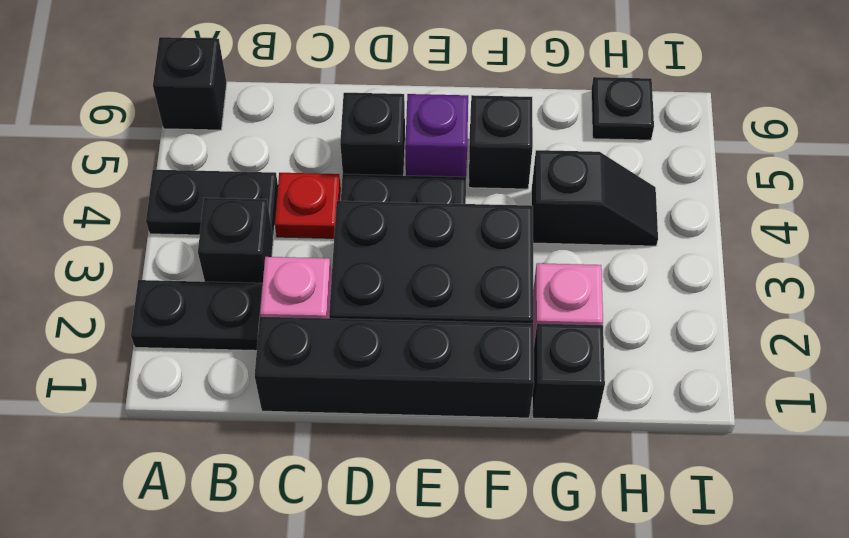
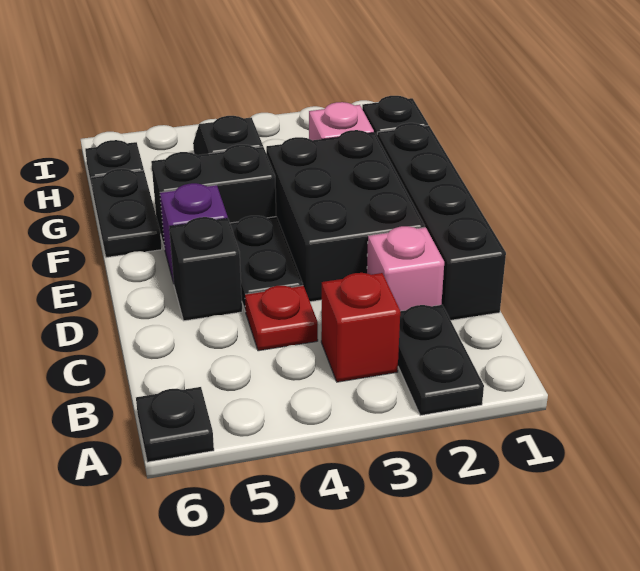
black 1x2 plate [146,170,278,237] -> black 1x2 plate moved to [91,169,162,258]
black 1x1 brick [153,37,227,130] -> black 1x1 plate [136,387,214,462]
black 1x1 brick [198,198,273,283] -> red 1x1 brick [321,273,400,382]
black 1x1 brick [469,95,533,189] -> black 1x2 brick [151,145,276,249]

